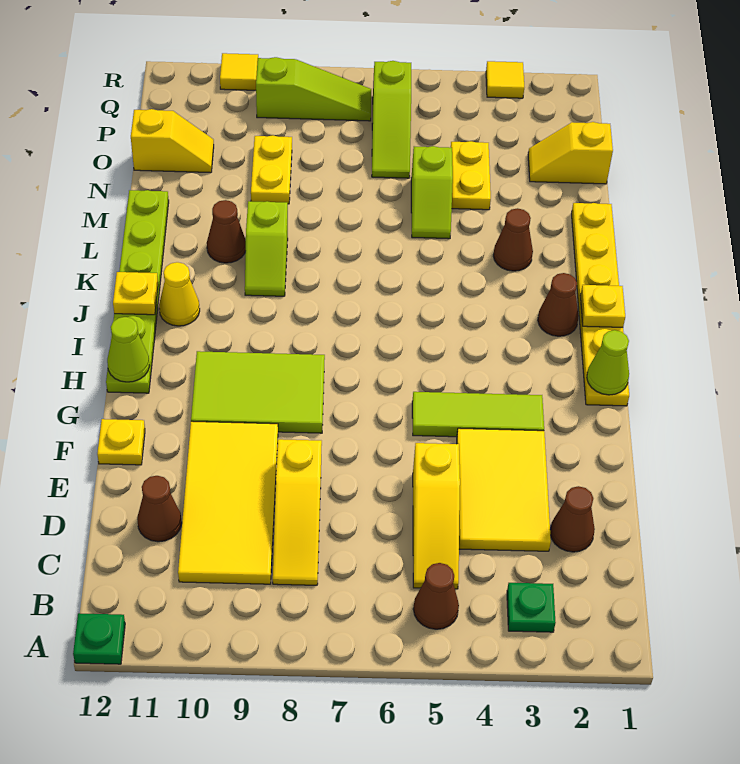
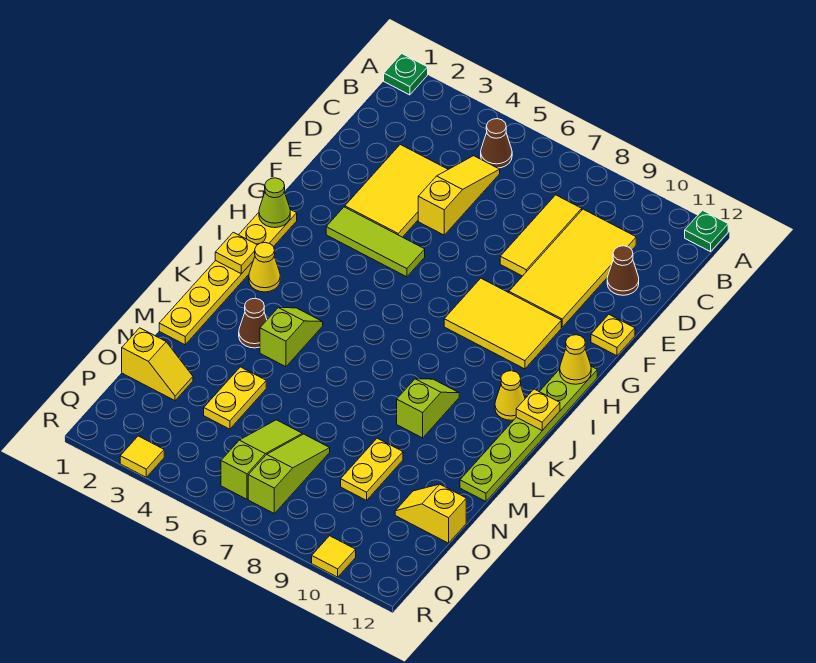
green 1x1 plate [507,583,556,632] -> green 1x1 plate moved to [384,54,428,95]
yellow 1x3 slope [273,439,322,585] -> yellow 1x3 tile [500,195,582,276]
brown 1x1 cone [550,486,595,552] -> none
lime 2x3 tile [191,351,325,433] -> yellow 2x3 tile [444,278,561,369]
lime 1x1 cone [107,317,150,382] -> yellow 1x1 cone [560,335,591,384]
brown 1x1 cone [538,273,579,336] -> yellow 1x1 cone [249,242,280,292]
brown 1x1 cone [207,200,246,263] -> none
lime 1x2 slope [411,146,453,239] -> lime 1x2 slope moved to [260,308,323,367]
lime 1x3 slope [256,57,371,121] -> lime 1x3 slope turned to [248,434,330,513]

